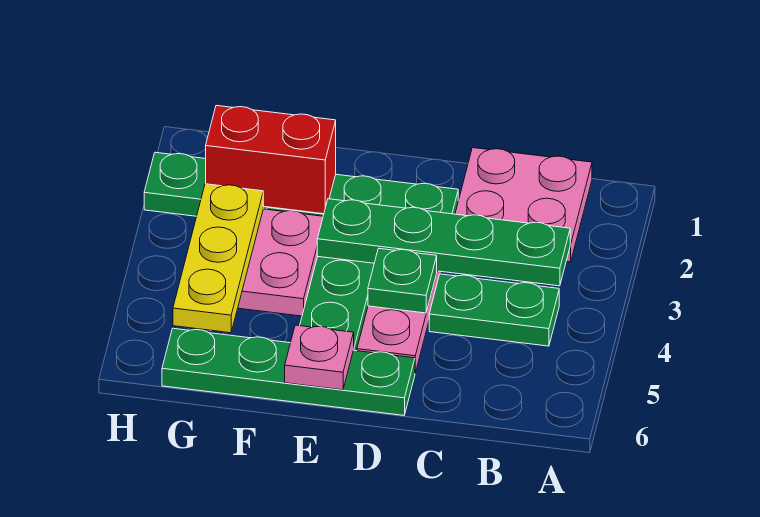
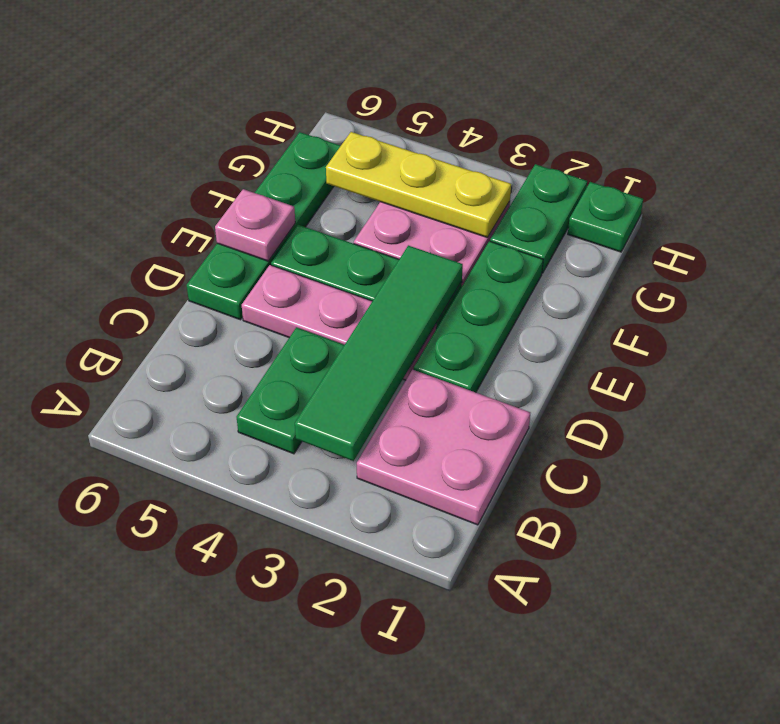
green 1x4 plate [317,199,571,286] -> green 1x4 tile [295,245,463,461]
green 1x1 plate [368,248,437,313] -> green 1x1 plate moved to [568,182,643,252]
red 1x2 brick [205,106,336,214] -> none

